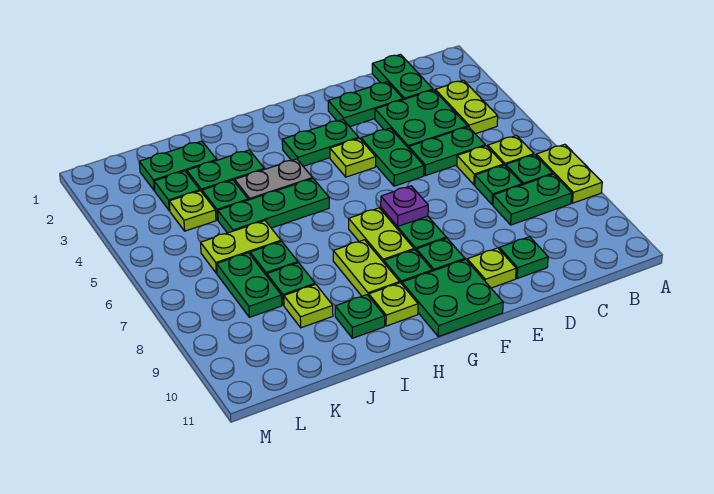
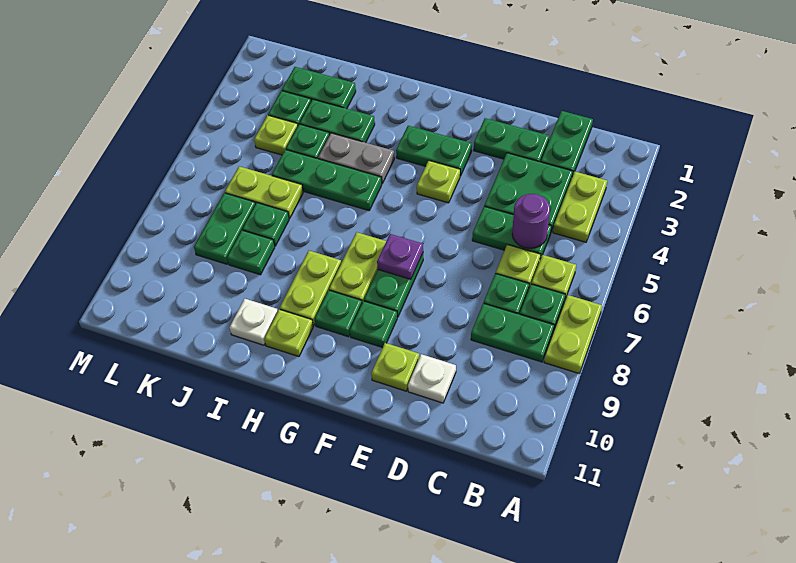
none -> purple 1x1 round brick [512,194,550,248]
green 1x1 plate [499,237,548,279] -> white 1x1 plate [408,354,456,403]
green 1x2 plate [361,128,424,186] -> none
green 2x2 plate [402,259,503,337] -> none
green 1x1 plate [335,295,385,338] -> white 1x1 plate [229,299,278,345]
lime 1x1 plate [284,284,333,328] -> none

